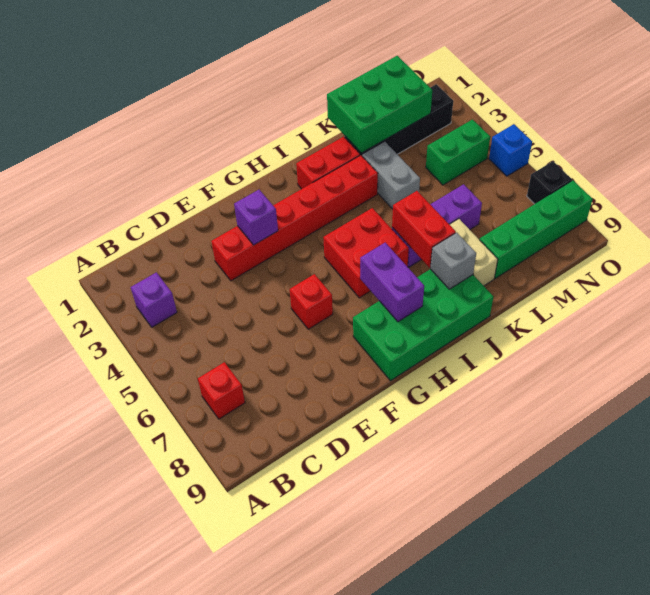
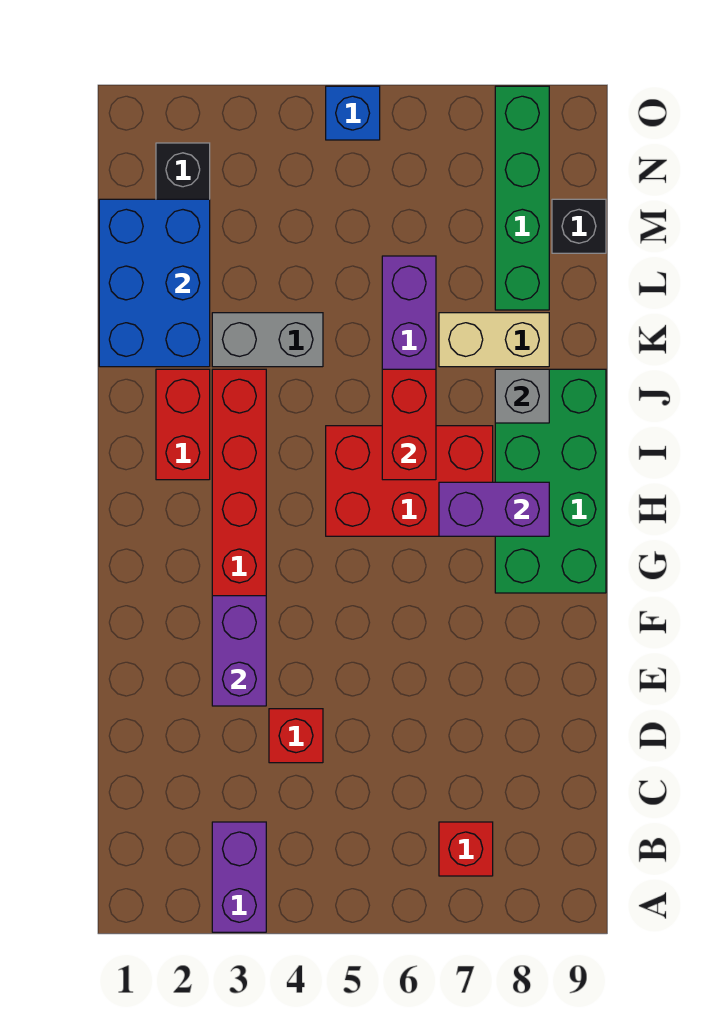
purple 1x1 brick [131,272,177,327] -> purple 1x2 brick [212,822,266,932]
purple 1x1 brick [234,190,278,245] -> purple 1x2 brick [212,596,266,706]
red 1x1 brick [290,274,333,329] -> red 1x1 brick moved to [269,709,323,763]
red 2x2 brick [323,208,409,298] -> red 2x3 brick [326,426,493,536]
red 1x2 brick [392,191,456,268] -> red 1x2 brick turned to [382,369,436,480]
green 2x3 brick [327,56,432,153] -> blue 2x3 brick [99,199,210,367]
green 1x2 brick [426,120,490,185] -> none
black 1x1 brick [527,161,572,204] -> black 1x1 brick moved to [552,199,606,253]

